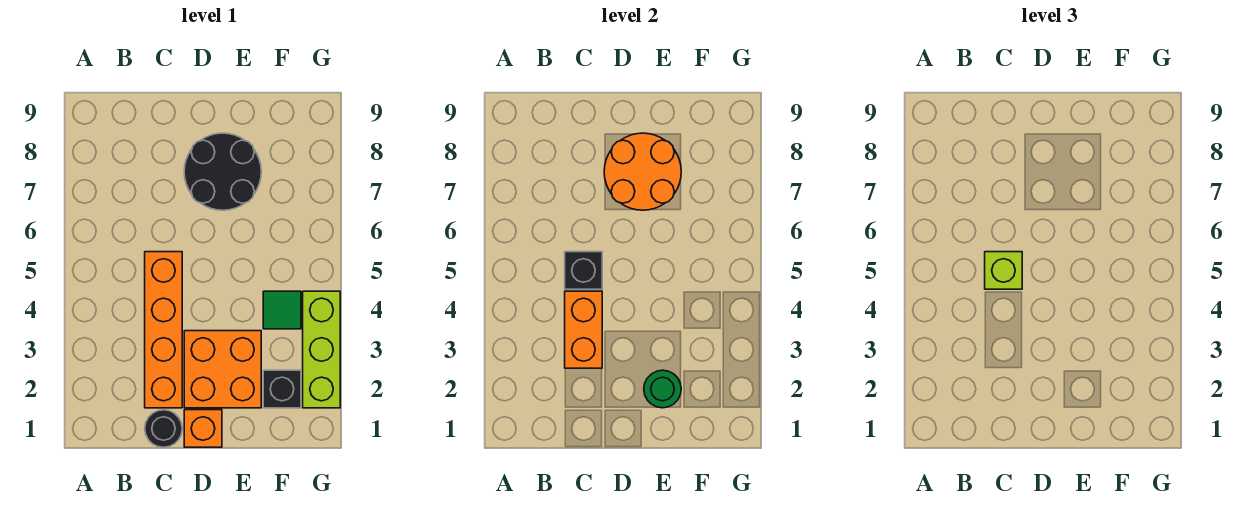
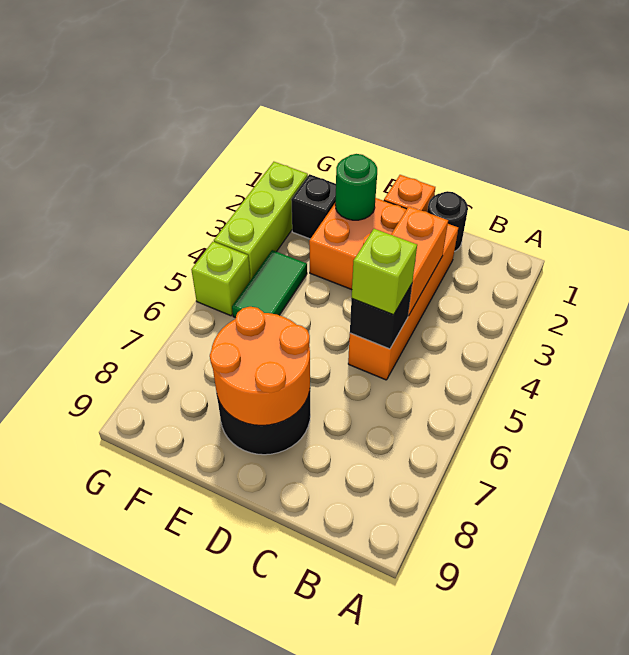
green 1x1 tile [263,291,301,329] -> green 1x2 tile [232,250,307,318]
none -> lime 1x1 brick [191,242,250,316]

